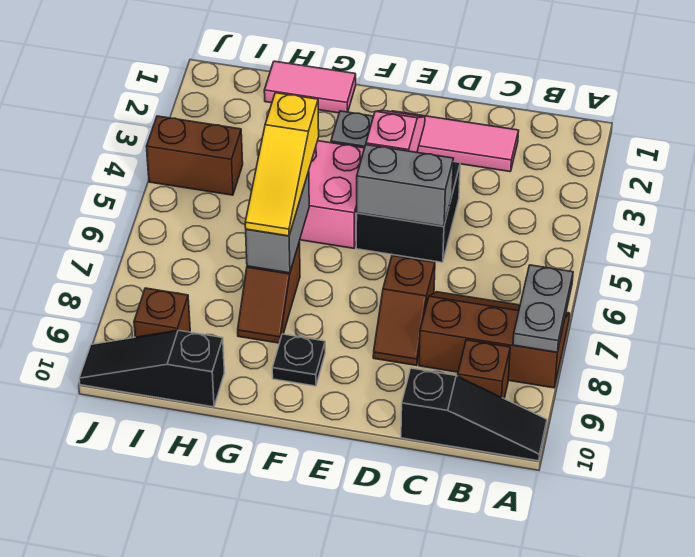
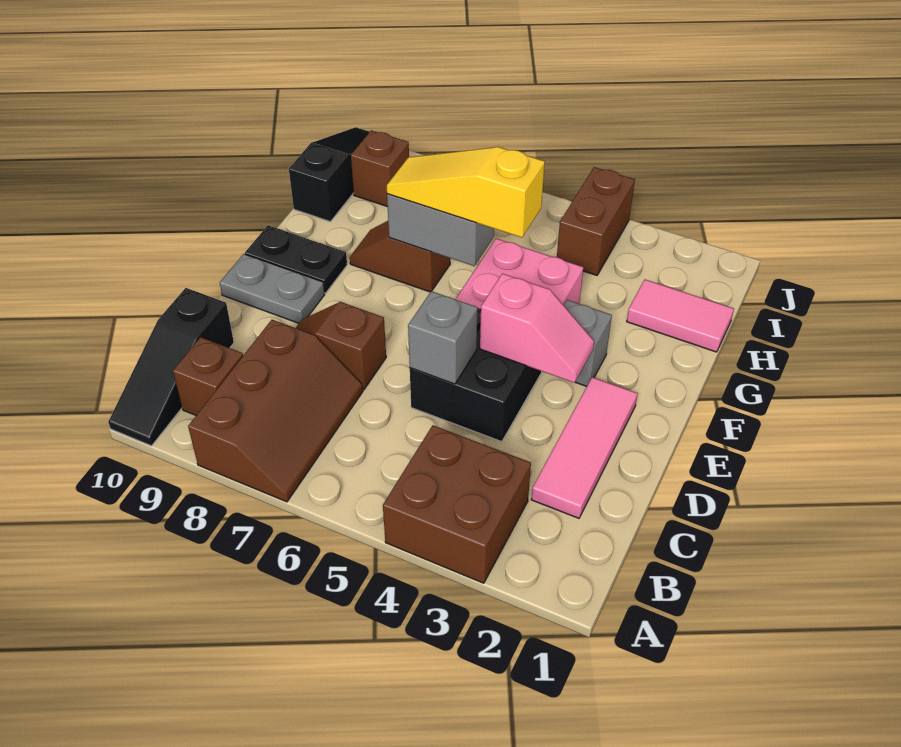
none -> brown 2x2 brick [383,425,531,583]
grey 1x2 plate [513,265,573,352] -> grey 1x2 plate moved to [220,254,325,323]
grey 1x2 brick [357,145,453,226] -> grey 1x1 brick [408,291,478,384]
black 1x1 plate [272,334,325,386] -> black 1x2 plate [245,225,347,293]
pink 1x2 tile [264,61,356,113] -> pink 1x2 tile turned to [627,280,734,352]

